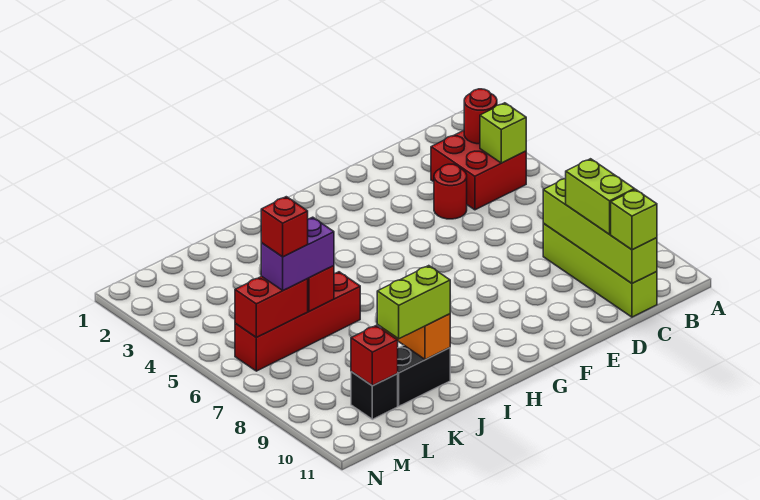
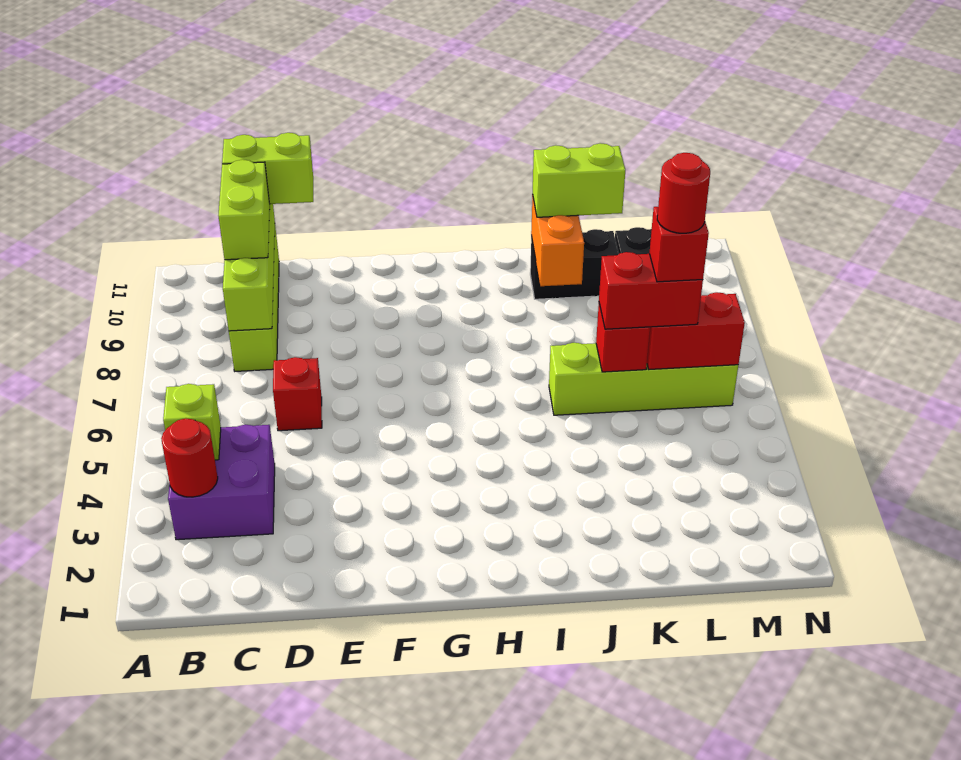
red 2x2 brick [431,130,526,210] -> purple 2x2 brick [168,425,275,540]
lime 1x1 brick [611,189,657,250] -> lime 1x2 brick [222,133,313,204]
red 1x1 round brick [434,164,467,219] -> red 1x1 round brick moved to [657,153,710,233]
red 1x4 brick [235,272,360,371] -> lime 1x4 brick [549,343,738,415]
purple 1x2 brick [261,217,334,290] -> red 1x2 brick [599,252,703,329]
red 1x1 brick [351,326,398,386] -> red 1x1 brick moved to [273,357,322,431]

